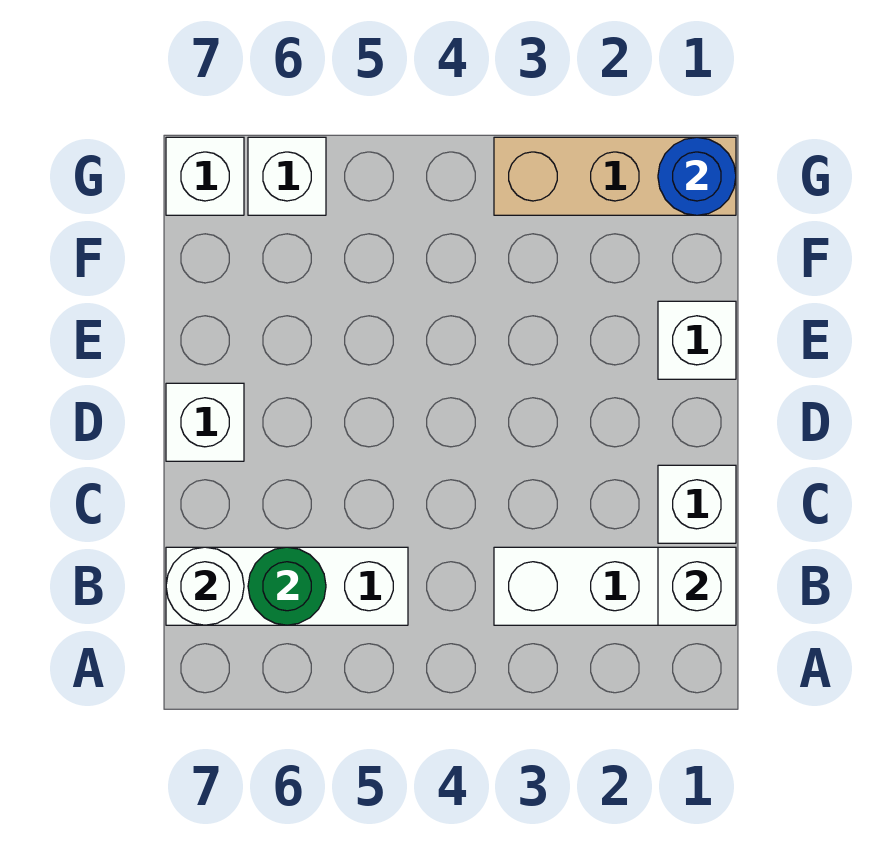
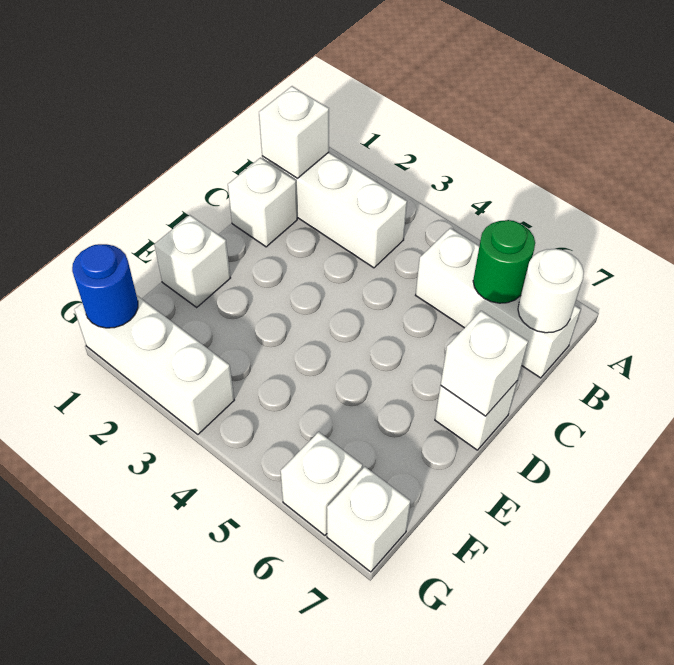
none -> white 1x1 brick [441,311,528,416]
tan 1x3 brick [494,137,736,215] -> white 1x3 brick [74,296,234,434]

